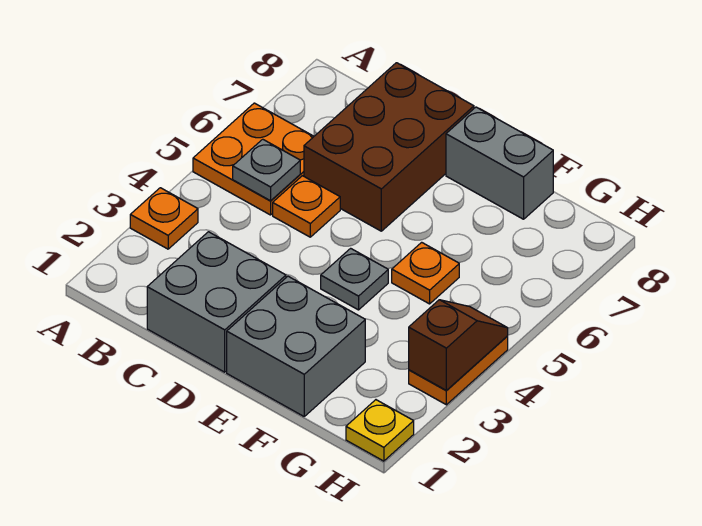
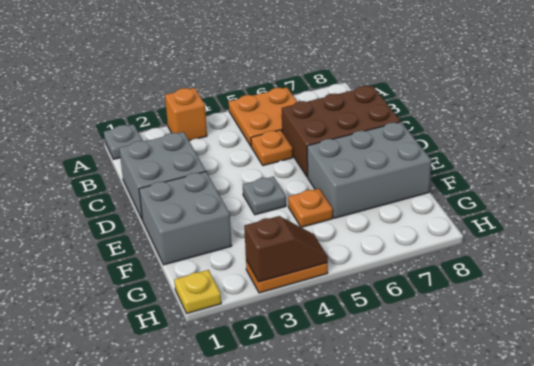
orange 1x1 plate [130,188,198,249] -> orange 1x1 brick [165,88,207,141]
grey 1x1 plate [233,139,300,201] -> grey 1x1 plate moved to [104,124,142,159]
grey 1x2 brick [446,107,553,219] -> grey 2x3 brick [307,122,431,218]

